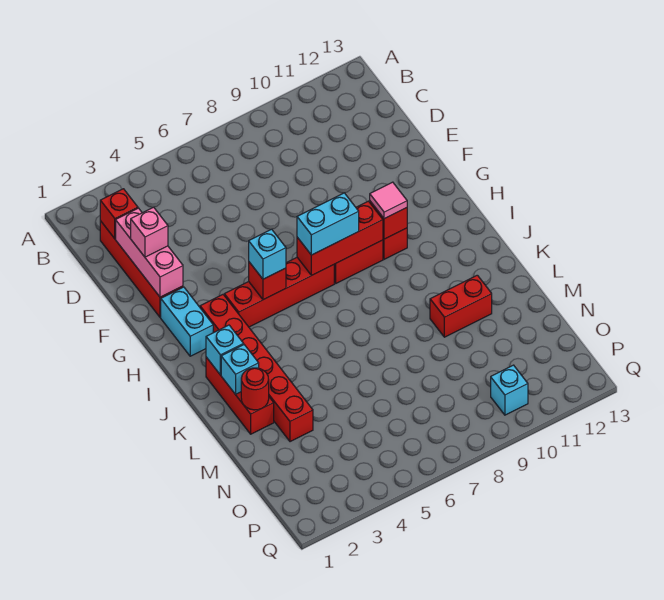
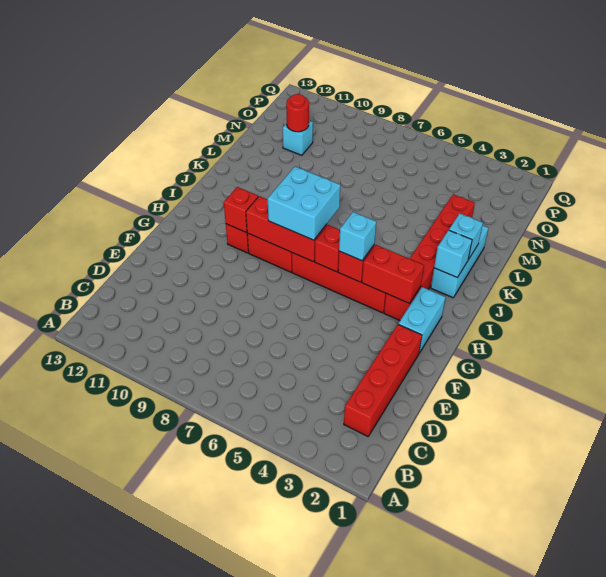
red 1x1 brick [100,189,138,239] -> red 1x1 brick moved to [315,225,340,272]
pink 1x3 brick [116,208,183,297] -> none
pink 1x1 brick [131,207,168,257] -> none
cyan 1x2 brick [297,193,359,255] -> cyan 2x2 brick [267,167,340,240]
pink 1x1 tile [370,182,407,219] -> none
red 1x3 brick [206,357,274,434] -> cyan 1x3 brick [431,225,488,298]
red 1x1 round brick [241,368,269,410] -> red 1x1 round brick moved to [286,94,309,132]
red 1x2 brick [430,275,492,337] -> red 1x2 brick moved to [362,245,424,304]
cyan 1x1 brick [491,365,528,415] -> cyan 1x1 brick moved to [283,121,313,155]

